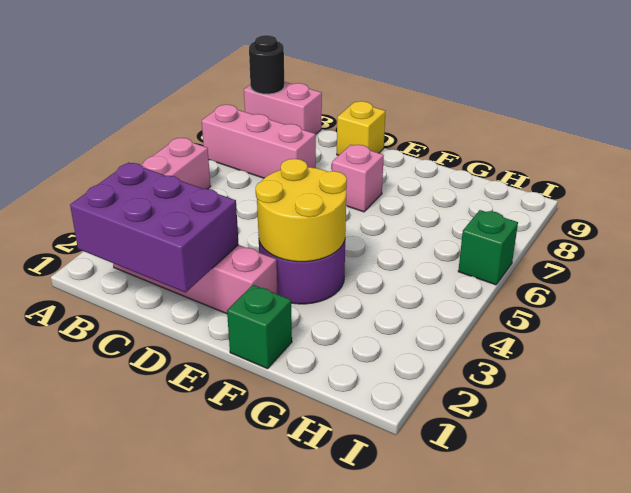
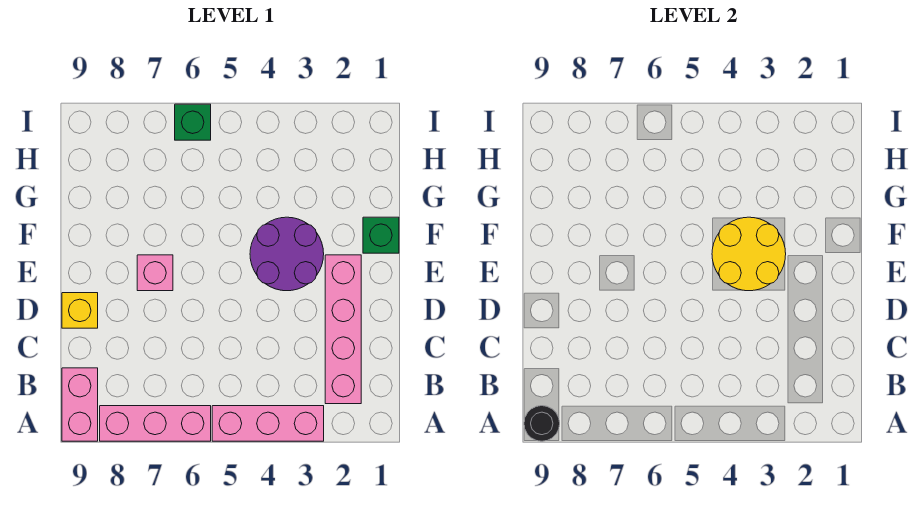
pink 1x3 brick [202,105,316,178] -> pink 1x3 brick turned to [100,406,211,441]
purple 2x3 brick [70,163,239,293] -> none

